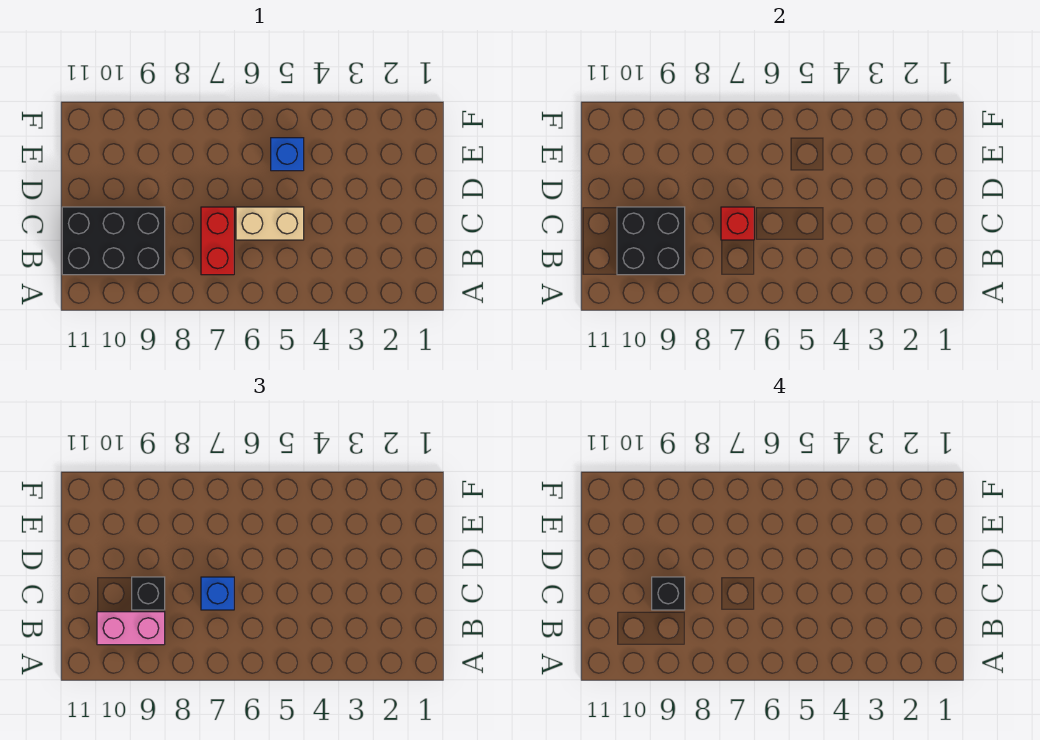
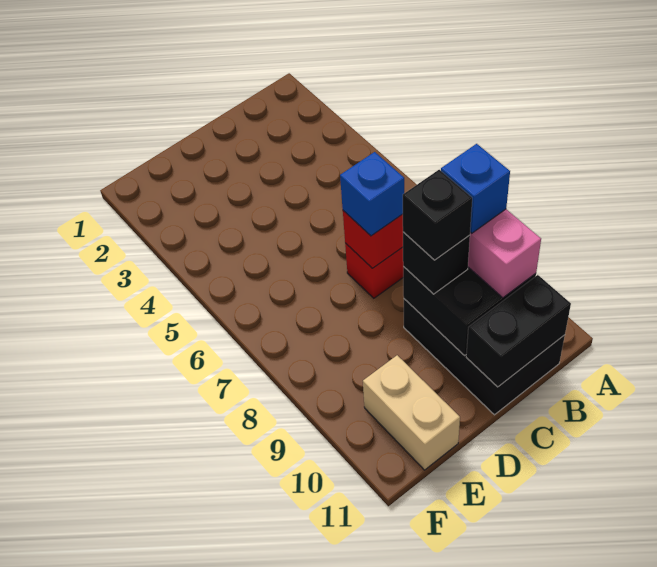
none -> black 1x2 brick [466,275,571,387]
tan 1x2 brick [236,207,304,240] -> tan 1x2 brick moved to [363,355,460,470]
blue 1x1 brick [271,138,304,171] -> blue 1x1 brick moved to [441,144,510,233]

